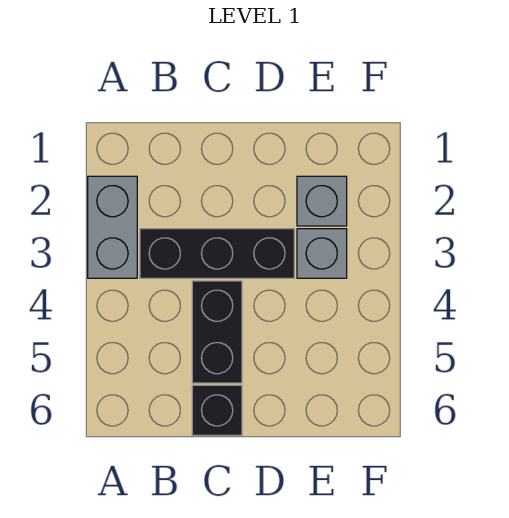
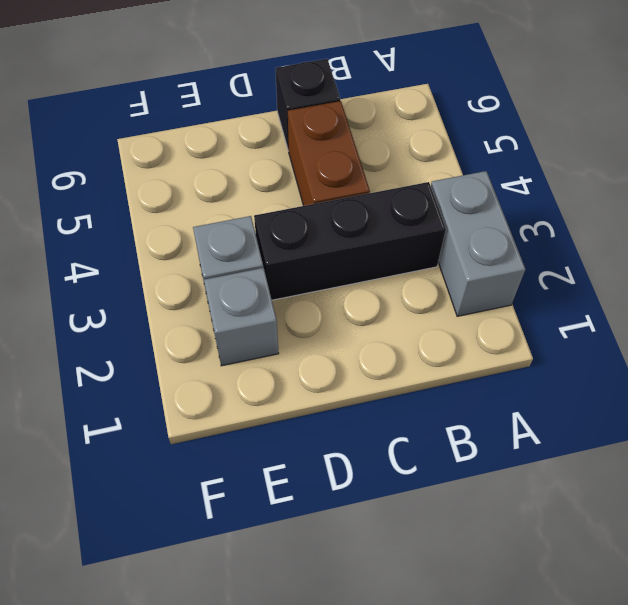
black 1x2 brick [192,281,242,383] -> brown 1x2 brick [288,101,370,206]

